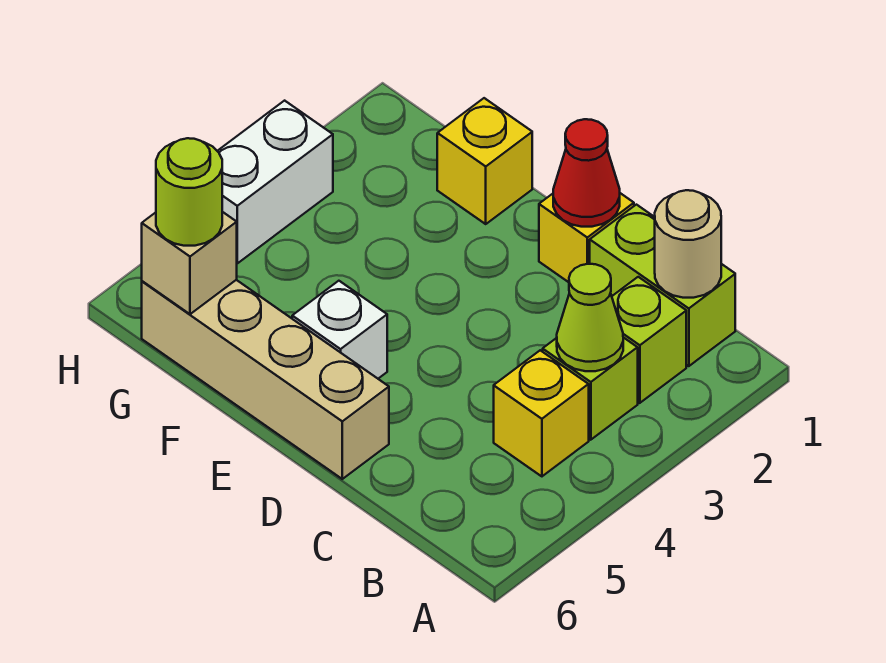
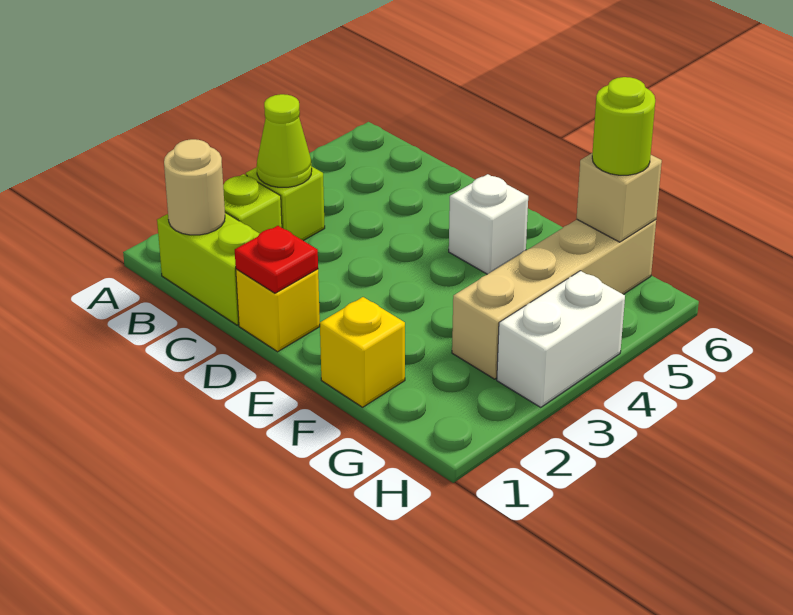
yellow 1x1 brick [494,350,589,476] -> none
red 1x1 cone [553,119,620,227] -> red 1x1 plate [235,226,318,293]
tan 1x4 brick [142,280,389,479] -> tan 1x4 brick turned to [452,220,656,379]

